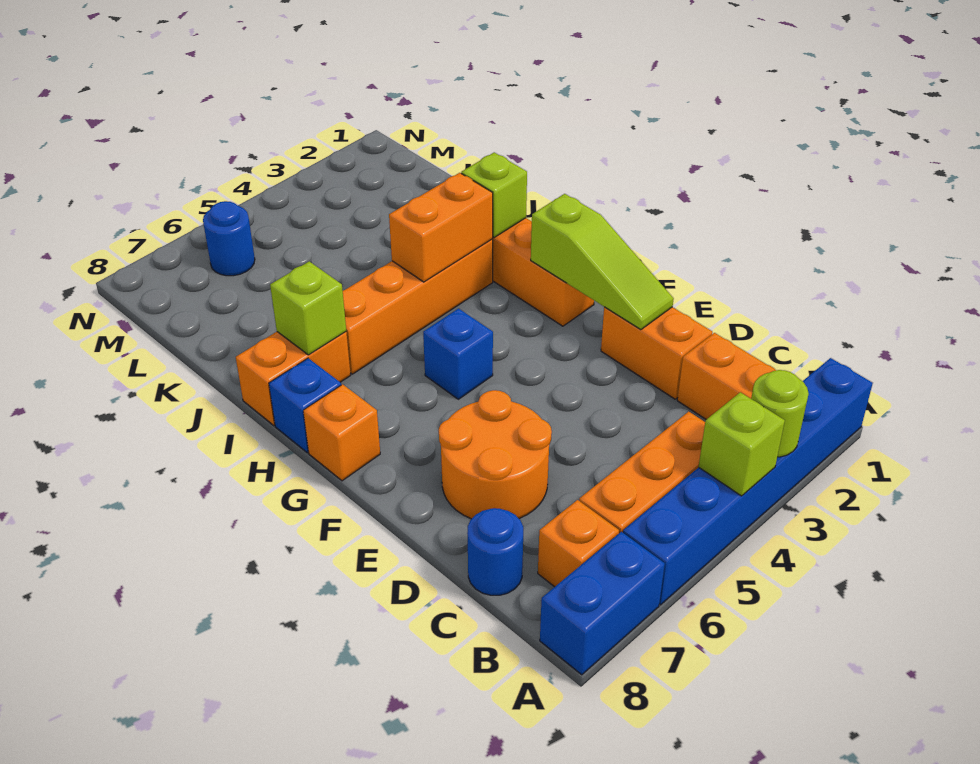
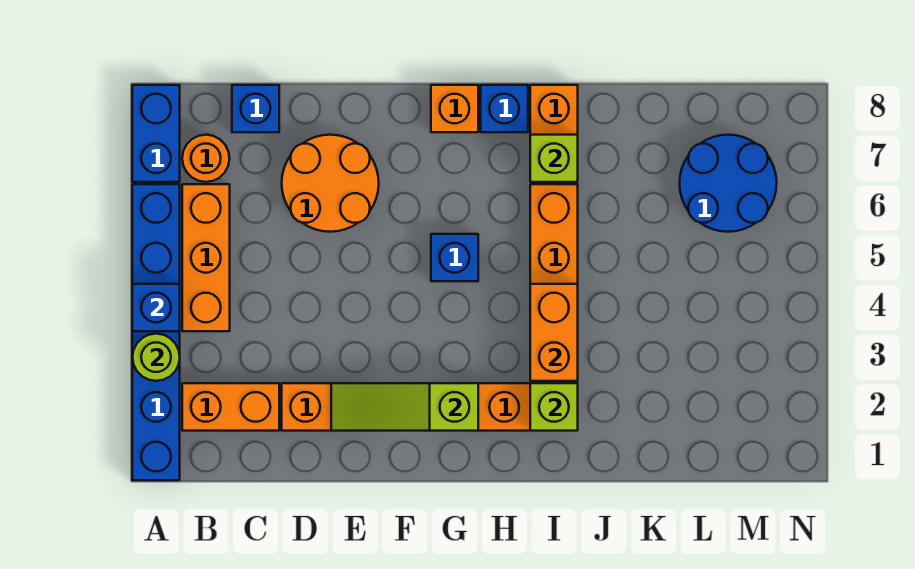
lime 1x1 brick [699,392,785,496] -> blue 1x1 brick [132,284,180,331]
orange 1x1 brick [538,500,619,587] -> orange 1x1 round brick [182,135,230,182]
blue 1x1 round brick [467,508,523,595] -> blue 1x1 brick [232,85,279,132]
blue 1x1 round brick [203,201,255,276] -> blue 2x2 round brick [680,135,777,232]

